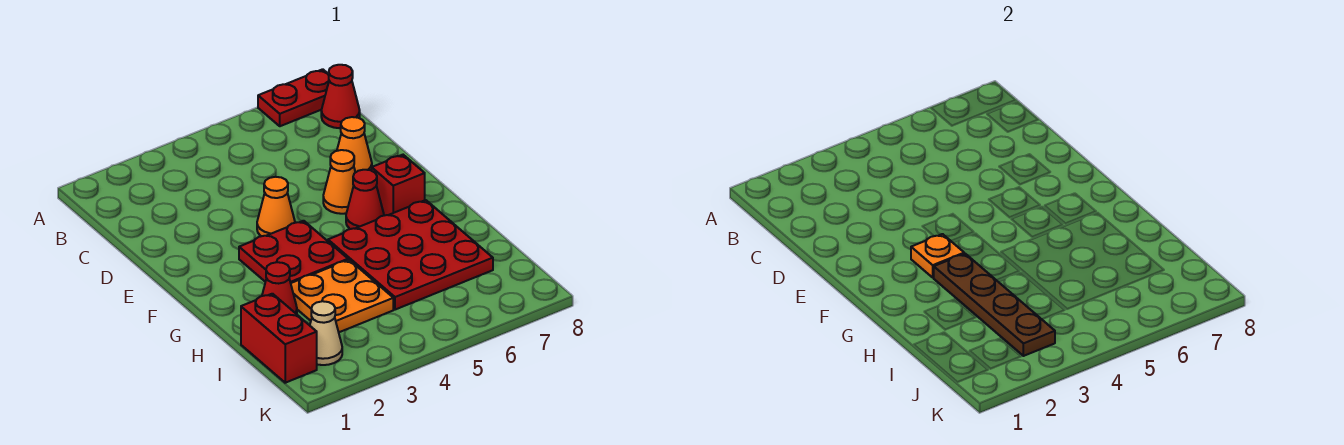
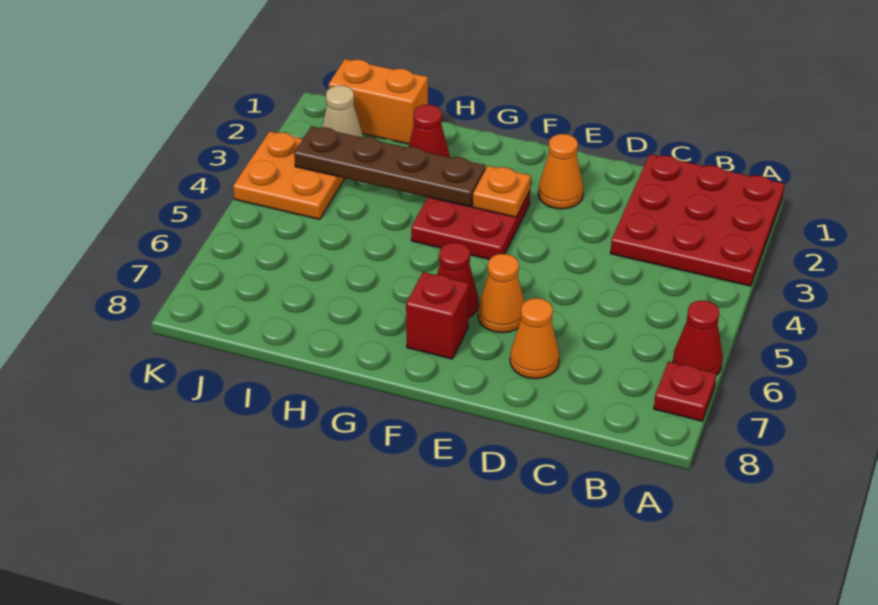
red 1x2 plate [258,69,329,126] -> red 1x1 plate [654,362,716,421]
red 1x1 cone [321,65,360,128] -> red 1x1 cone moved to [673,301,723,375]
orange 1x1 cone [257,177,295,236] -> orange 1x1 cone moved to [538,134,583,209]
red 3x3 plate [328,200,493,310] -> red 3x3 plate moved to [610,154,785,286]
orange 2x2 plate [291,260,393,332] -> orange 2x2 plate moved to [233,131,345,219]
red 1x2 brick [241,294,317,383] -> orange 1x2 brick [329,59,428,144]

